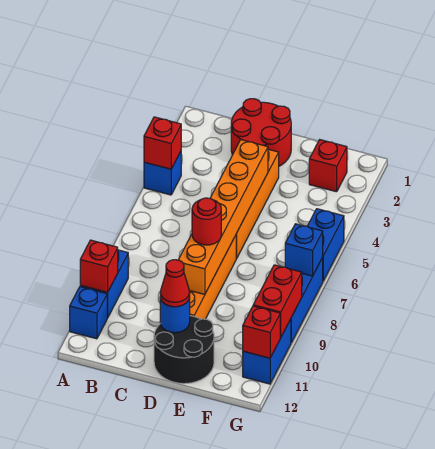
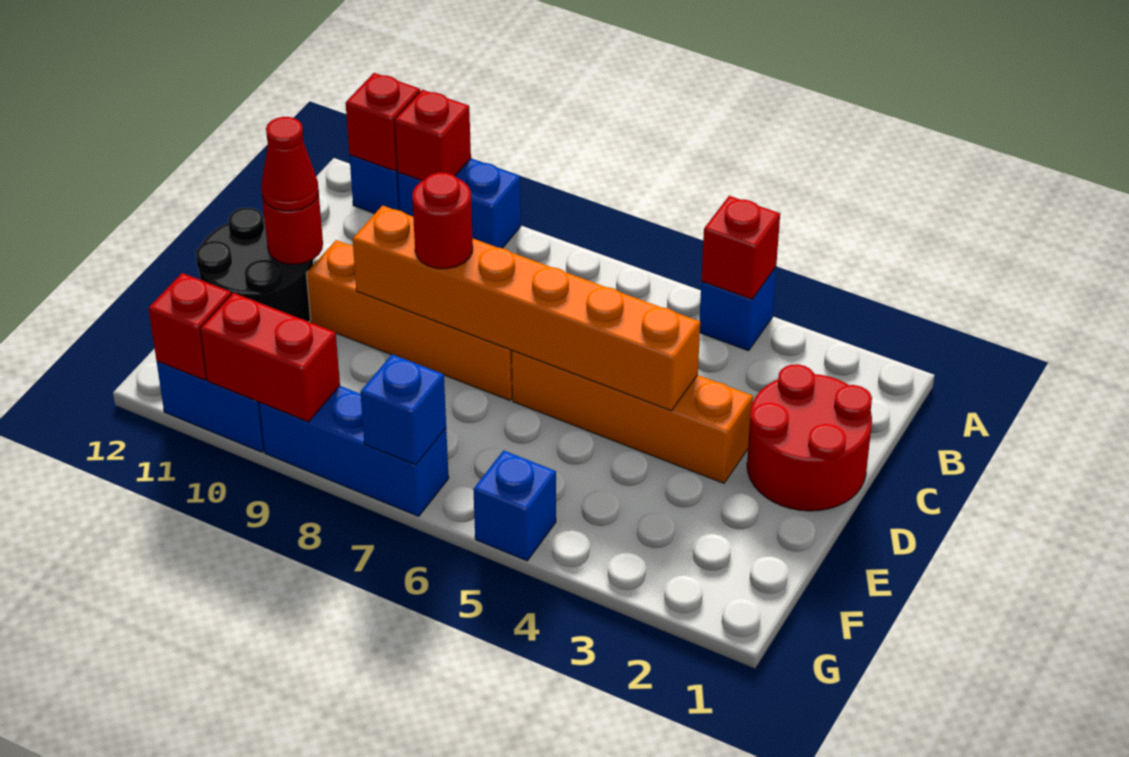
blue 1x1 round brick [160,298,190,333] -> red 1x1 round brick [262,192,323,264]
red 1x1 brick [309,140,347,192] -> red 1x1 brick moved to [346,73,420,171]
blue 1x2 brick [307,209,344,281] -> blue 1x1 brick [473,450,556,561]

